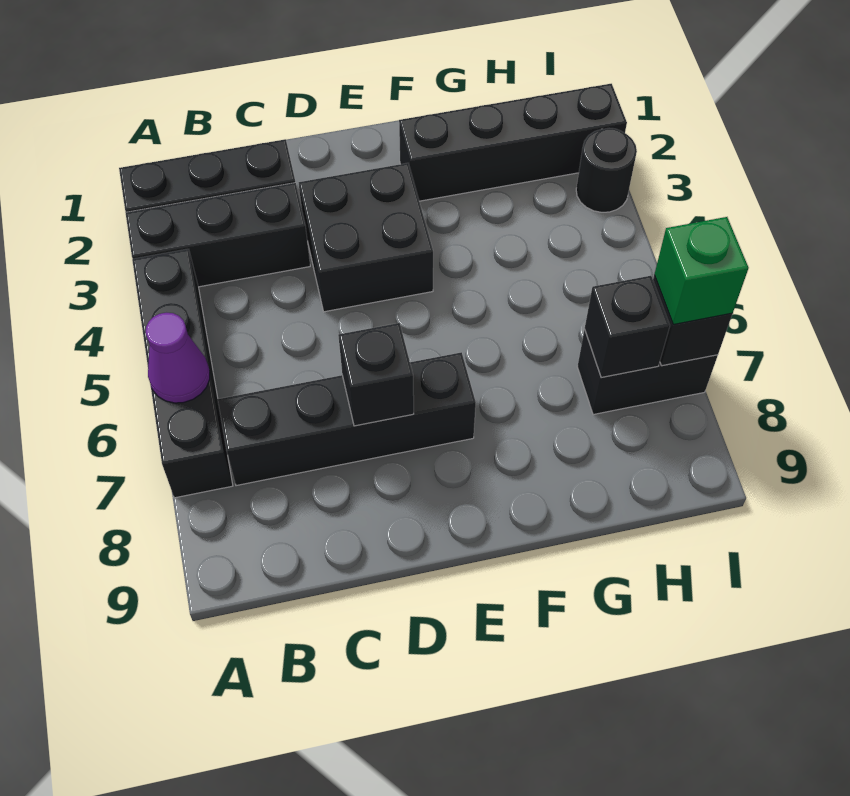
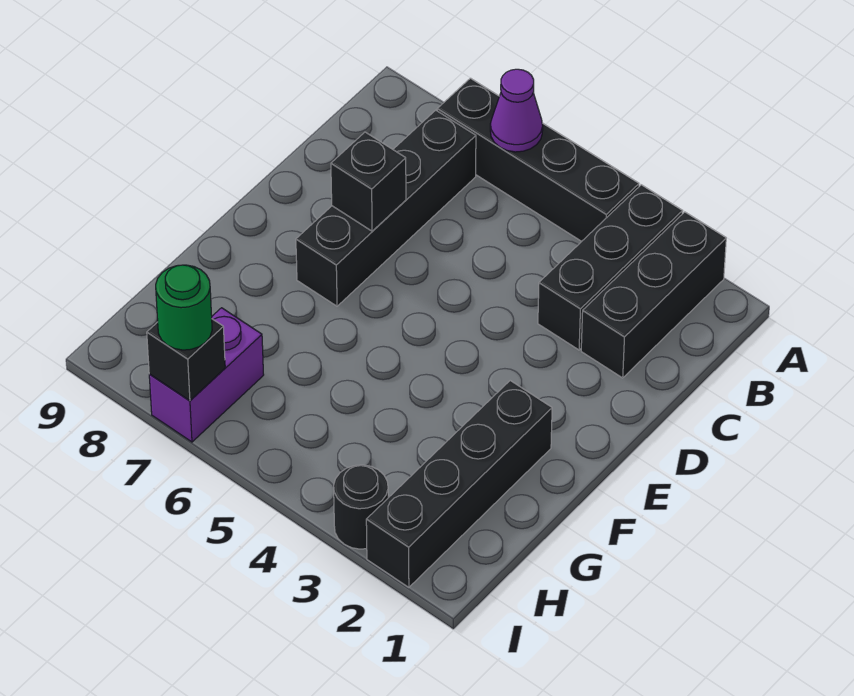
black 2x2 brick [299,163,433,312] -> none
black 1x2 brick [577,329,718,415] -> purple 1x2 brick [149,308,264,442]
black 1x1 brick [585,276,670,378] -> none
green 1x1 brick [654,217,749,325] -> green 1x1 round brick [156,265,212,350]

